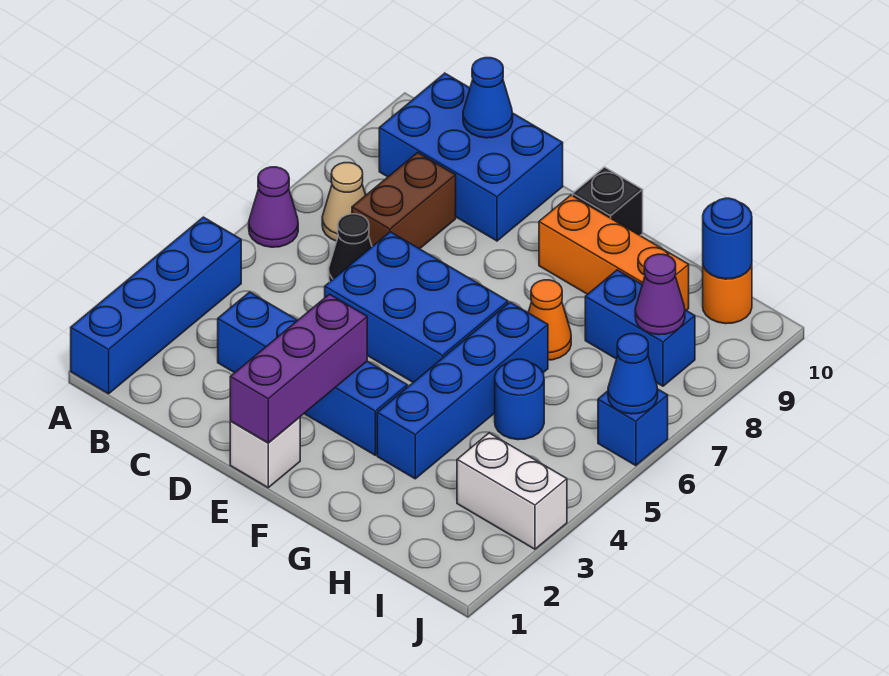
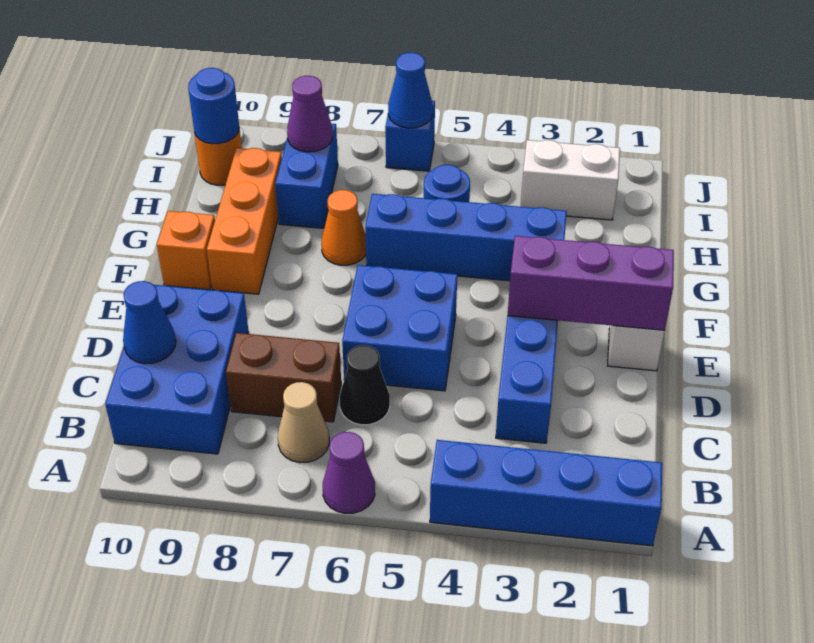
blue 2x3 brick [325,232,508,382] -> blue 2x2 brick [342,265,457,391]
black 1x1 brick [573,167,643,235] -> orange 1x1 brick [157,211,215,290]
white 1x2 brick [457,433,567,549] -> white 1x2 brick turned to [521,140,620,220]

